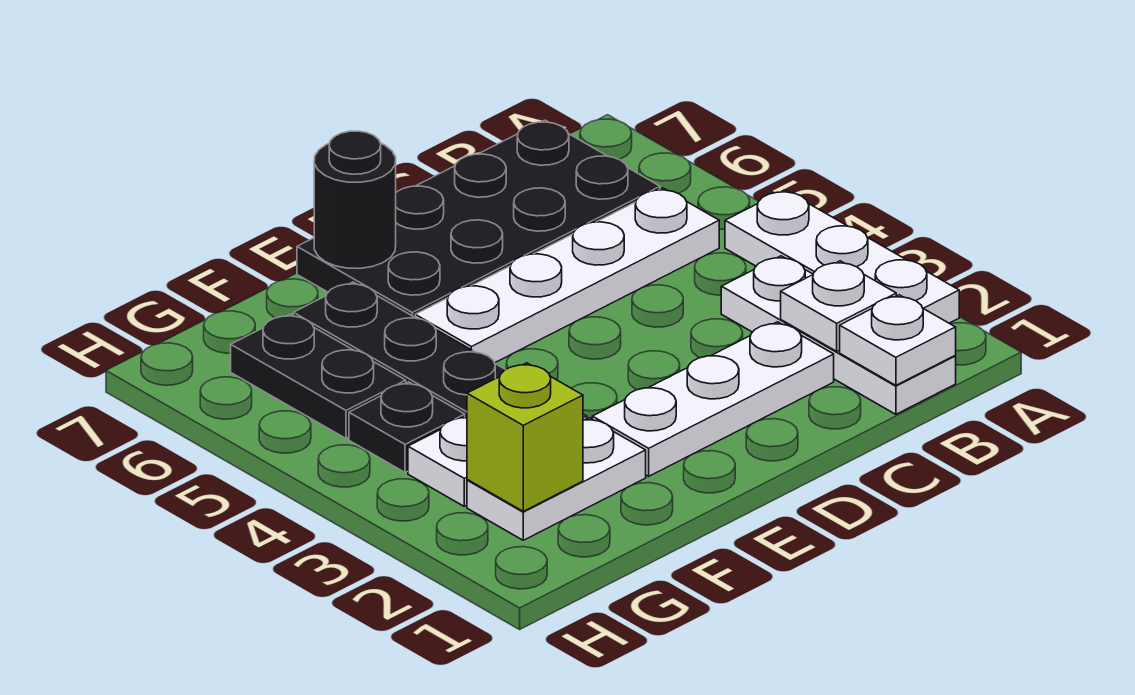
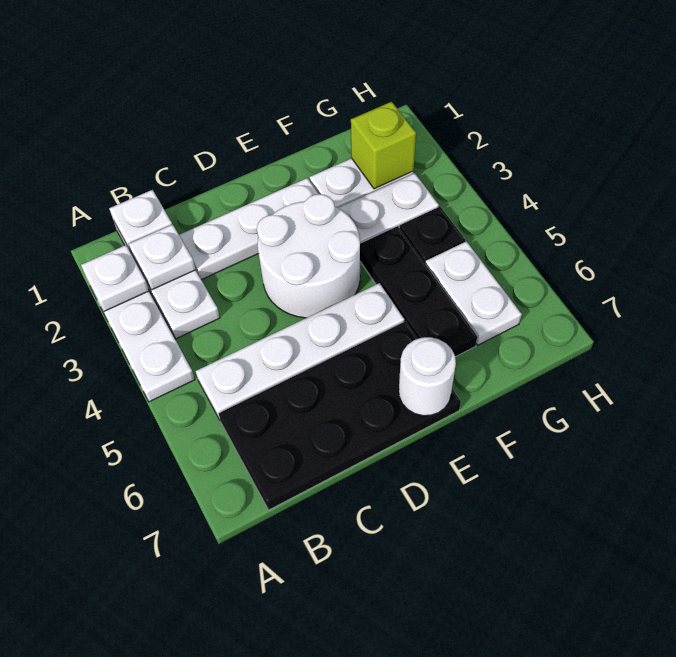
none -> white 1x1 plate [81,245,149,311]
none -> white 2x2 round brick [257,194,360,318]
black 1x1 round brick [314,131,396,269] -> white 1x1 round brick [399,337,456,416]
black 1x2 plate [231,314,406,438] -> white 1x2 plate [425,241,522,345]

